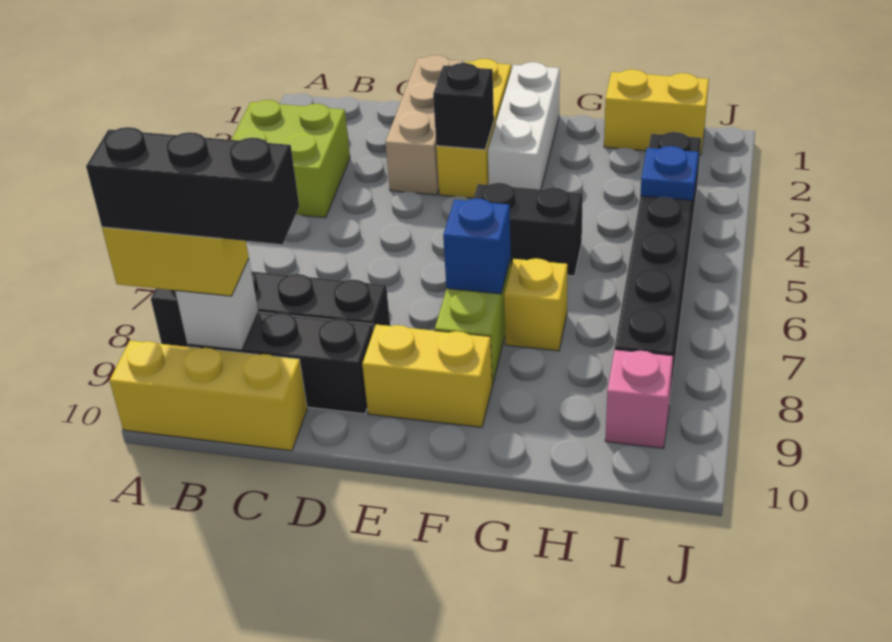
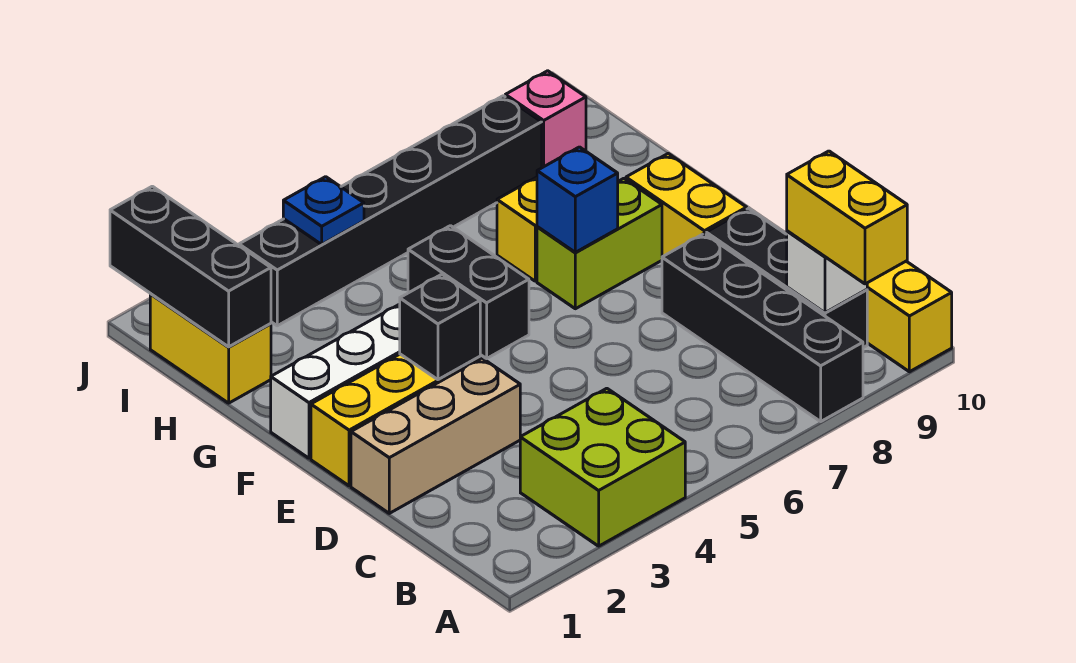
black 1x3 brick [86,127,299,244] -> black 1x3 brick moved to [110,186,271,347]

